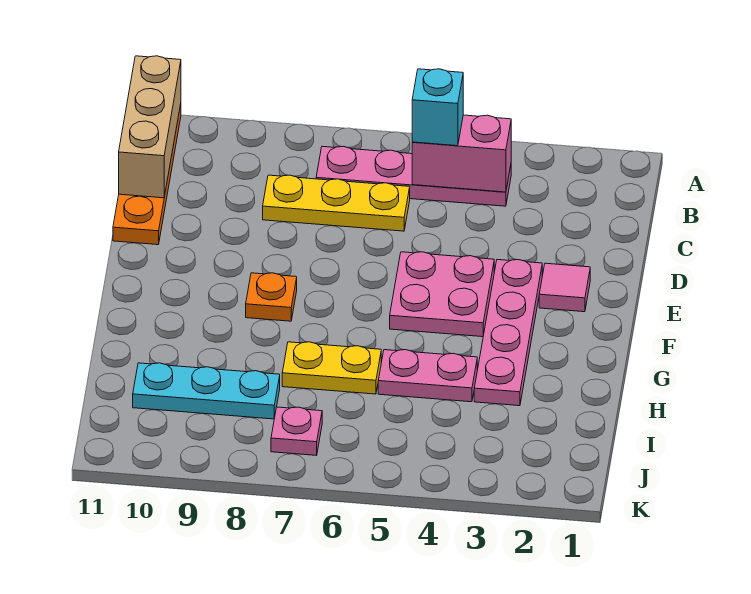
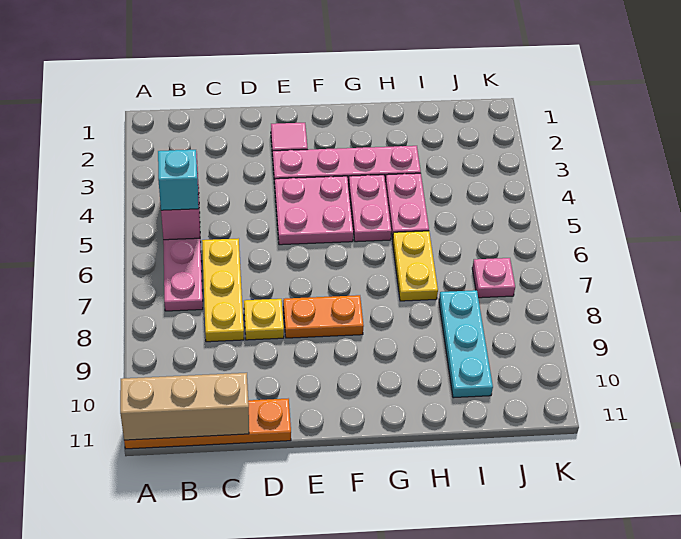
none -> yellow 1x1 plate [244,299,284,340]
orange 1x1 plate [246,273,297,321] -> orange 1x2 plate [283,295,364,338]
none -> pink 1x2 plate [348,175,391,242]

